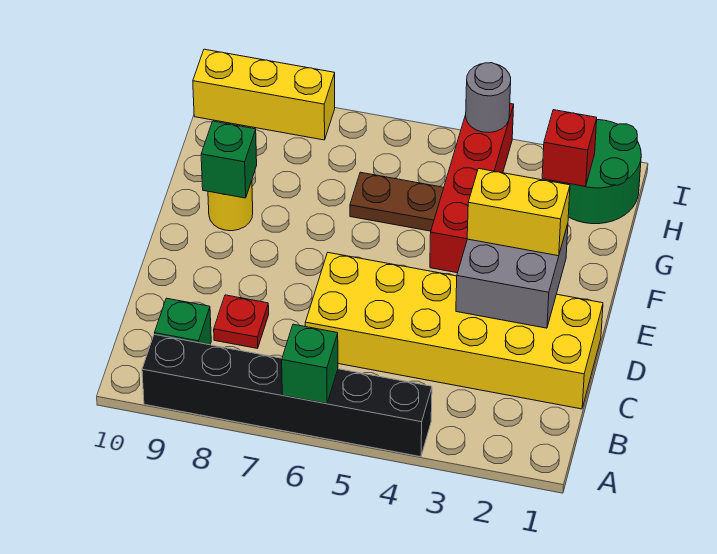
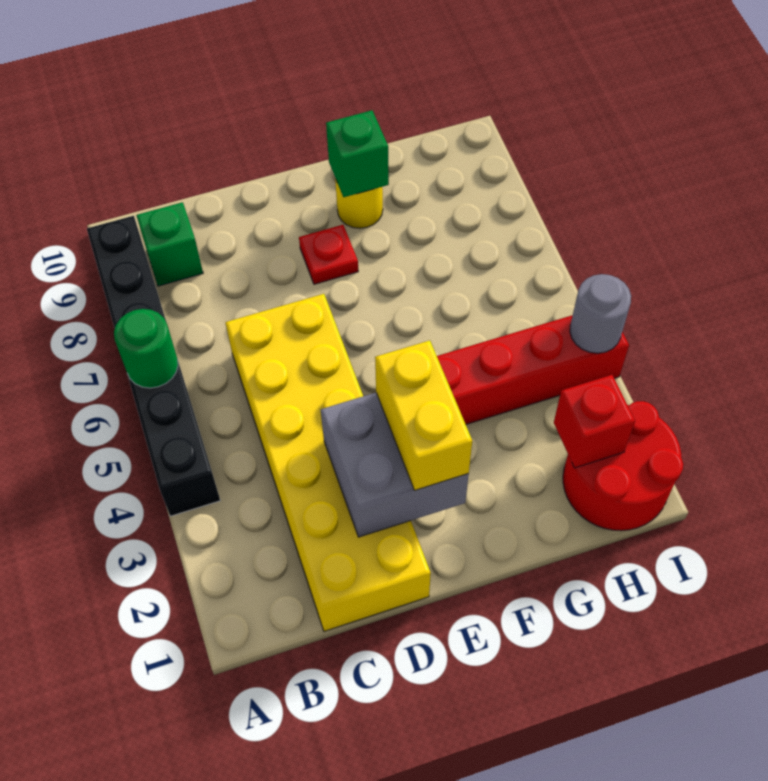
green 1x1 brick [282,324,338,404] -> green 1x1 round brick [114,309,178,388]
red 1x1 plate [214,295,269,348] -> red 1x1 plate moved to [299,225,358,284]
brown 1x2 plate [350,172,444,231] -> none
green 2x2 round brick [549,120,641,224] -> red 2x2 round brick [563,401,683,531]
yellow 1x3 brick [193,49,335,140] -> none

